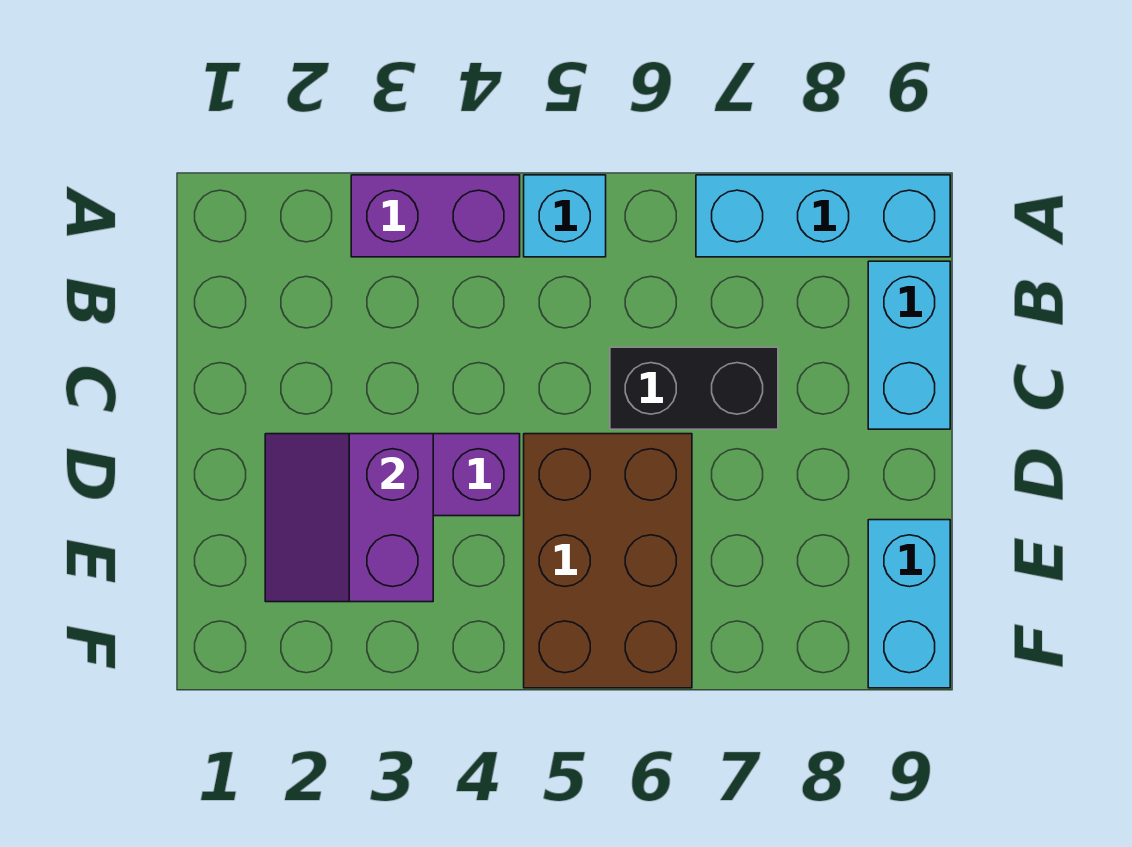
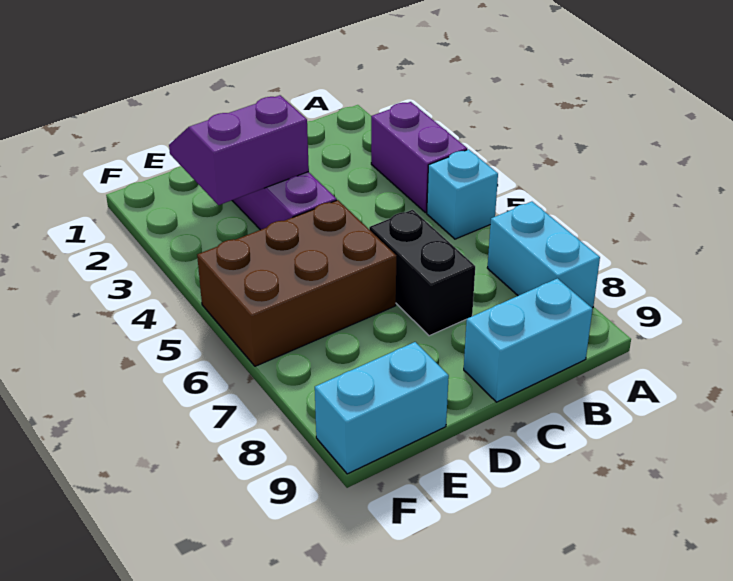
cyan 1x3 brick [696,175,950,257] -> cyan 1x2 brick [487,202,600,308]

